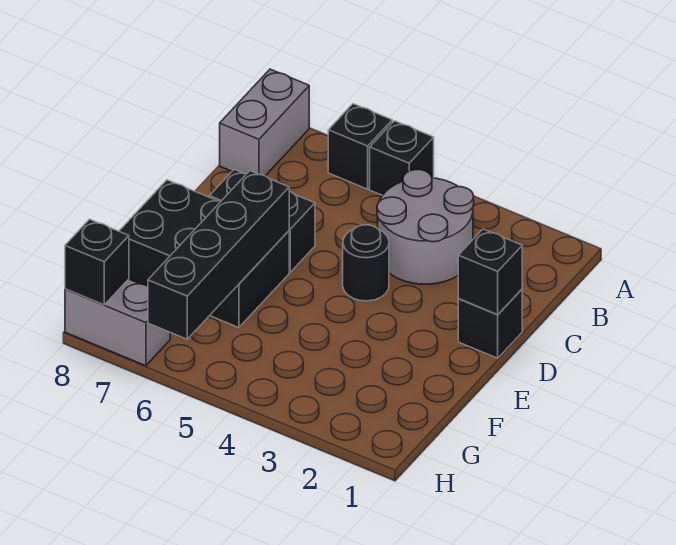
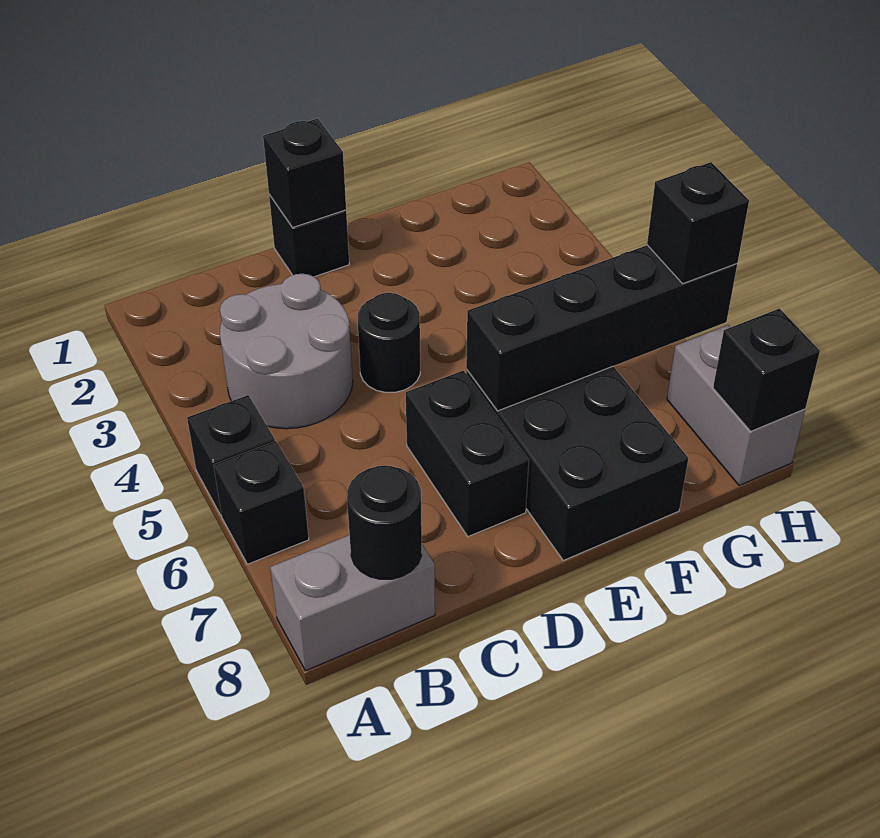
none -> black 1x1 round brick [347,465,422,579]
none -> black 1x1 brick [647,162,749,284]

